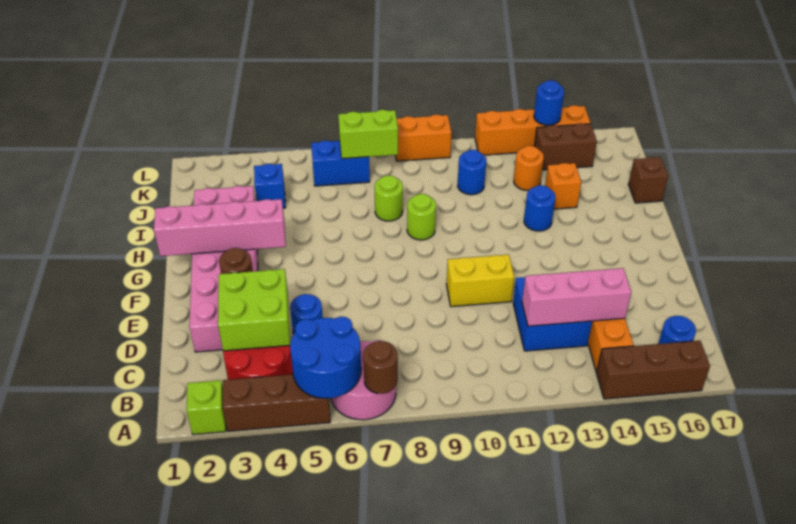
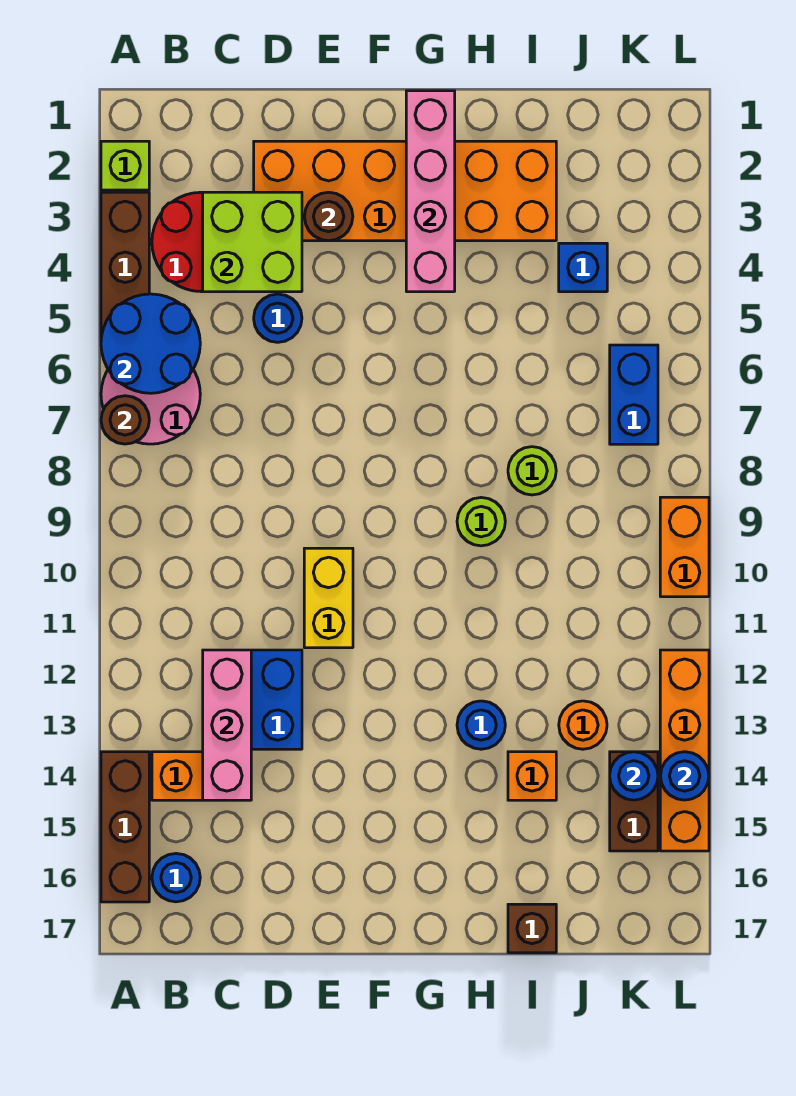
pink 2x6 brick [190,186,258,352] -> orange 2x6 brick [254,141,556,241]
blue 1x1 round brick [458,150,486,195] -> blue 1x1 round brick moved to [610,752,658,800]
lime 1x2 brick [338,110,398,159] -> none

